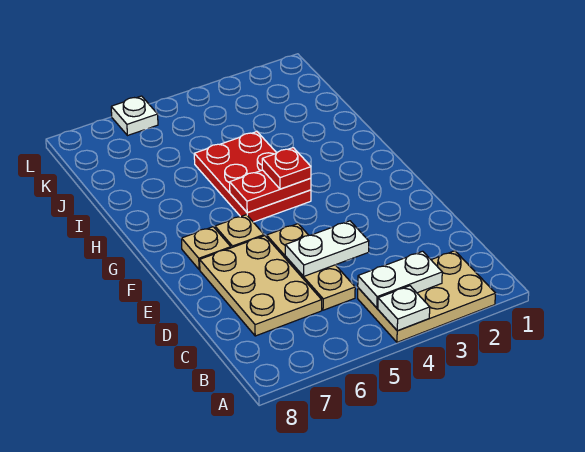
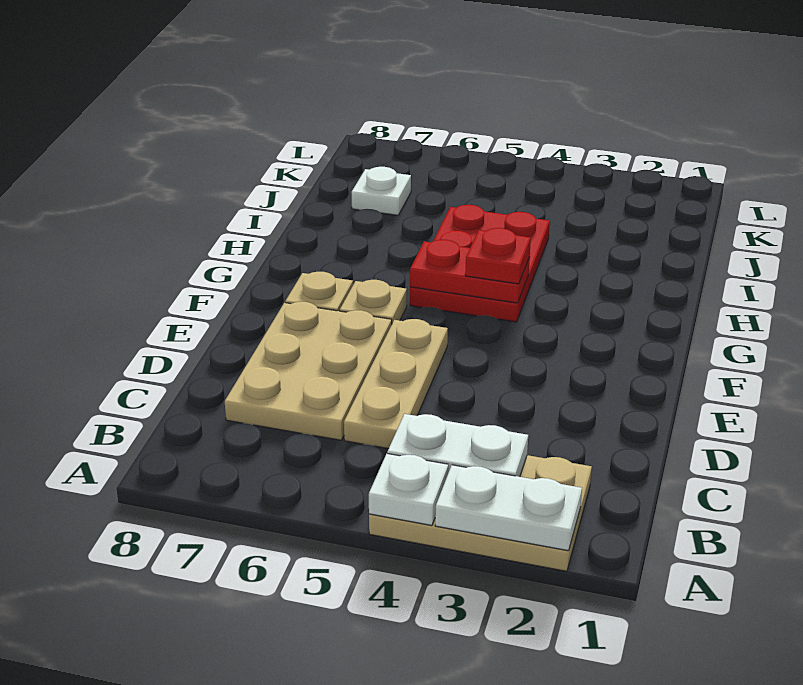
white 1x2 plate [285,221,369,276] -> white 1x2 plate moved to [435,465,582,551]
white 1x1 plate [111,96,158,136] -> white 1x1 plate moved to [352,167,411,215]

